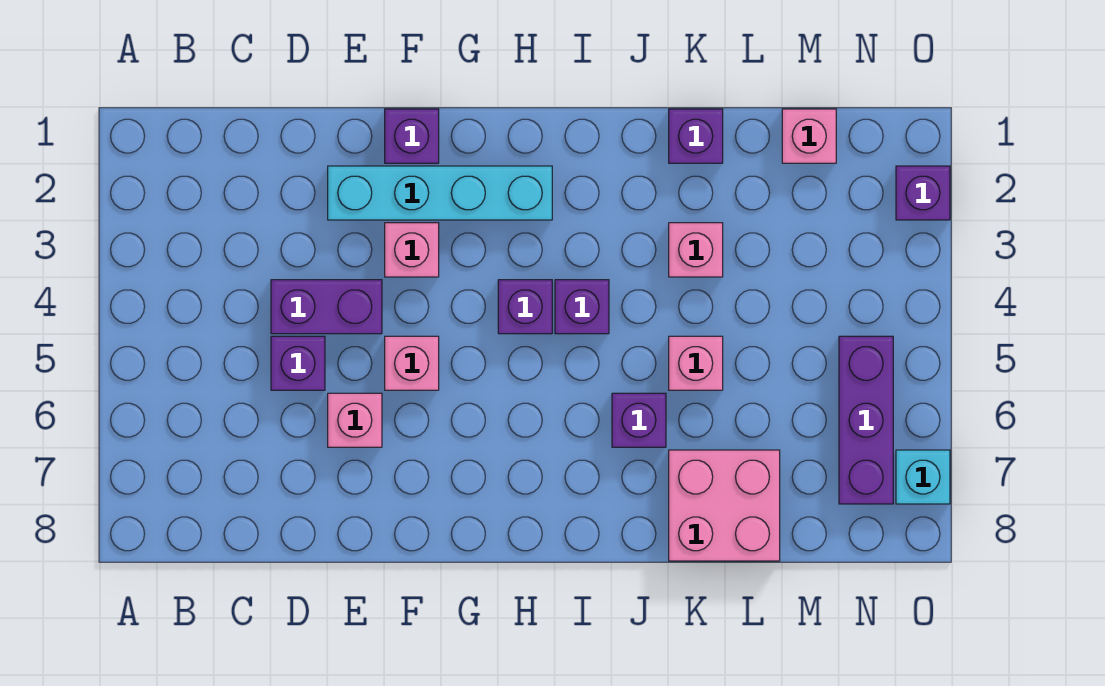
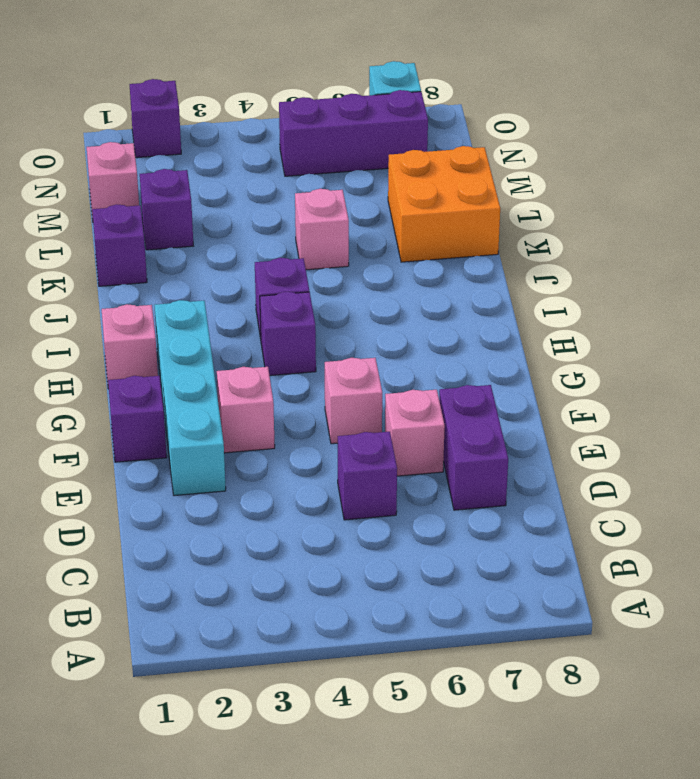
purple 1x2 brick [271,280,382,334] -> purple 1x2 brick moved to [439,385,508,510]
purple 1x1 brick [612,393,666,447] -> purple 1x1 brick moved to [140,169,193,250]
pink 1x1 brick [669,223,723,277] -> pink 1x1 brick moved to [102,304,158,389]
pink 2x2 brick [669,450,780,561] -> orange 2x2 brick [388,146,500,262]

